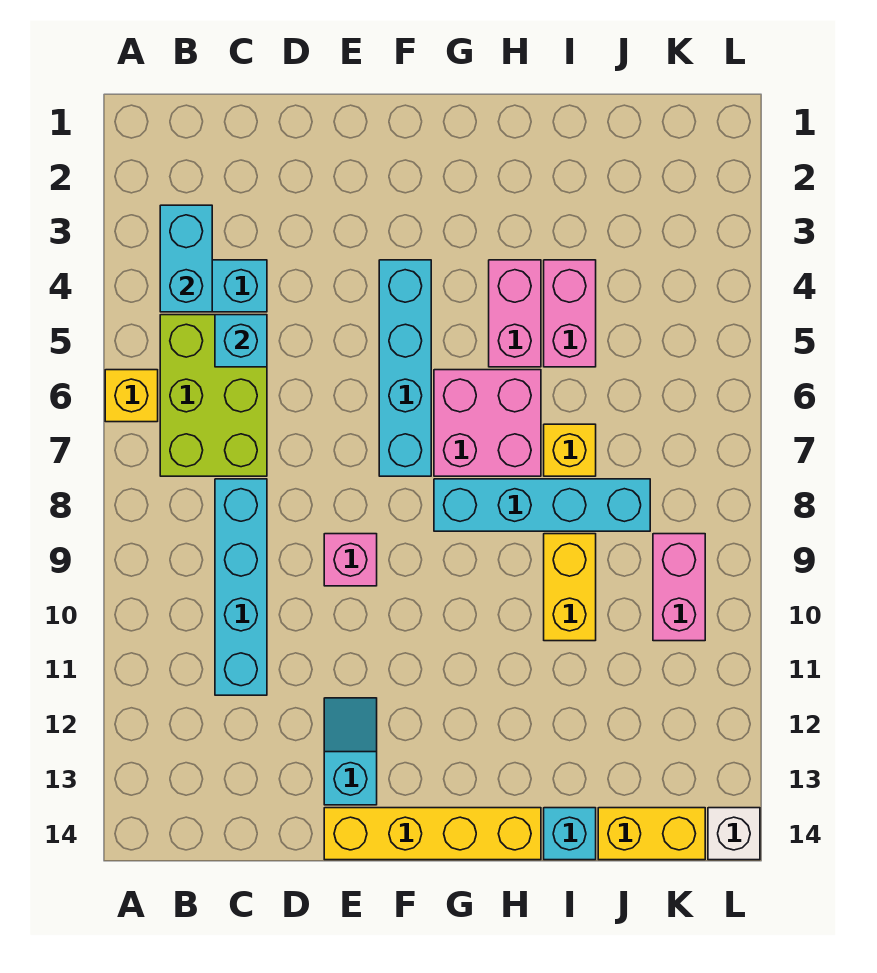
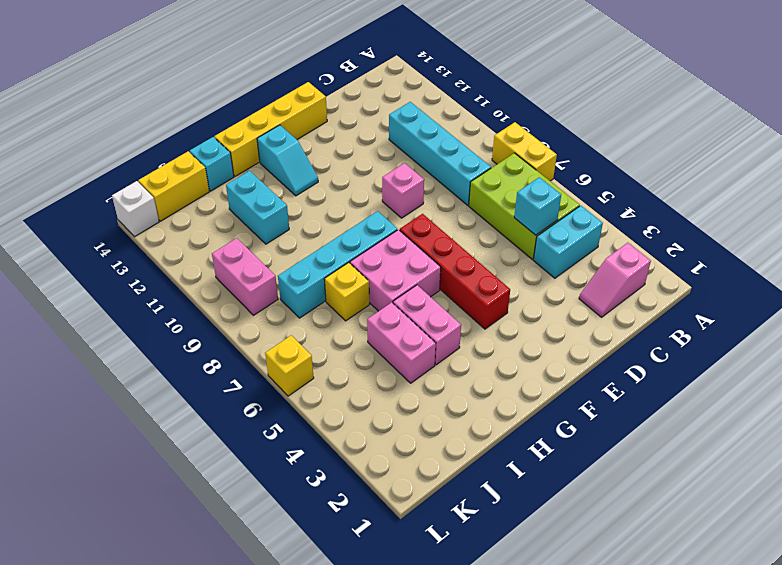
yellow 1x1 brick [105,370,158,422] -> yellow 1x1 brick moved to [265,335,314,396]
none -> pink 1x2 slope [579,243,651,317]
cyan 1x2 brick [160,205,212,312] -> cyan 1x2 brick moved to [226,171,289,244]
cyan 1x2 slope [324,698,377,805] -> cyan 1x2 slope moved to [257,125,318,196]
cyan 1x4 brick [379,260,431,476] -> red 1x4 brick [400,214,510,329]
yellow 1x2 brick [544,534,596,641] -> yellow 1x2 brick moved to [492,122,557,181]

